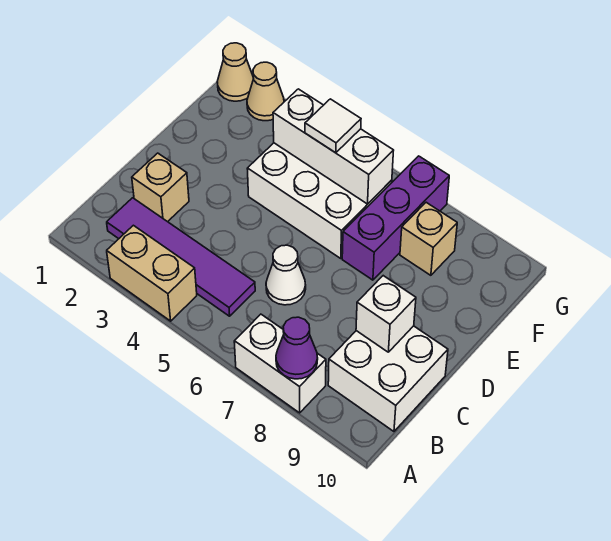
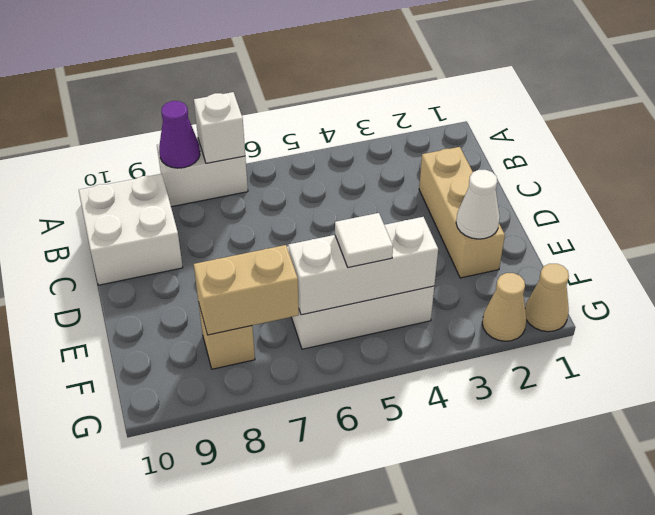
tan 1x2 brick [107,225,197,321] -> tan 1x2 brick moved to [194,245,299,335]
purple 1x4 tile [107,198,255,316] -> none
tan 1x1 brick [132,153,189,222] -> tan 1x3 brick [419,147,505,278]
white 1x1 cone [266,245,306,305] -> white 1x1 cone moved to [456,170,500,239]
white 1x1 brick [356,276,416,352] -> white 1x1 brick moved to [194,92,245,163]
purple 1x3 brick [342,156,449,280] -> none

